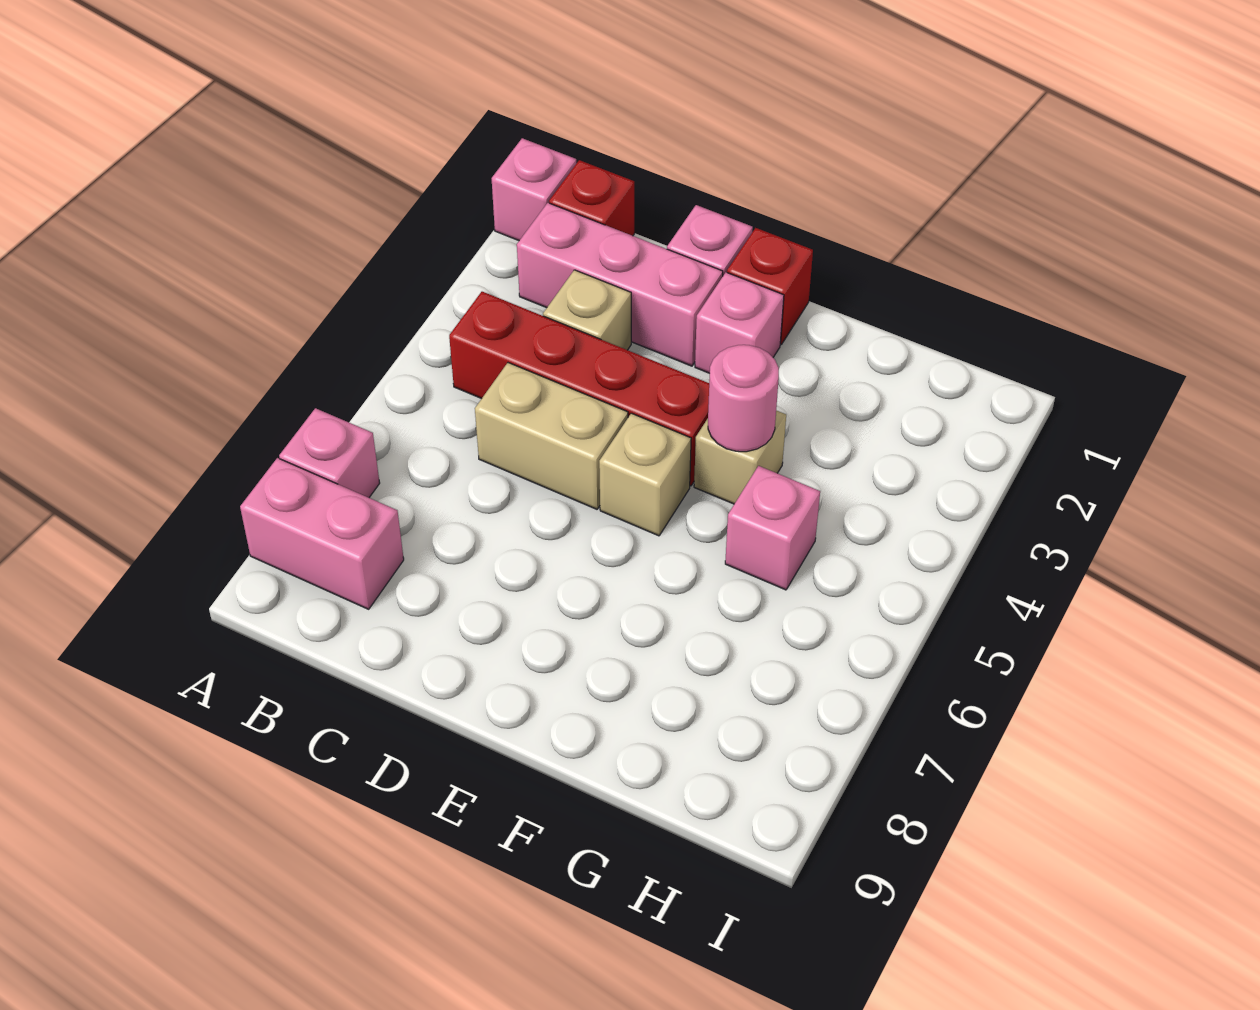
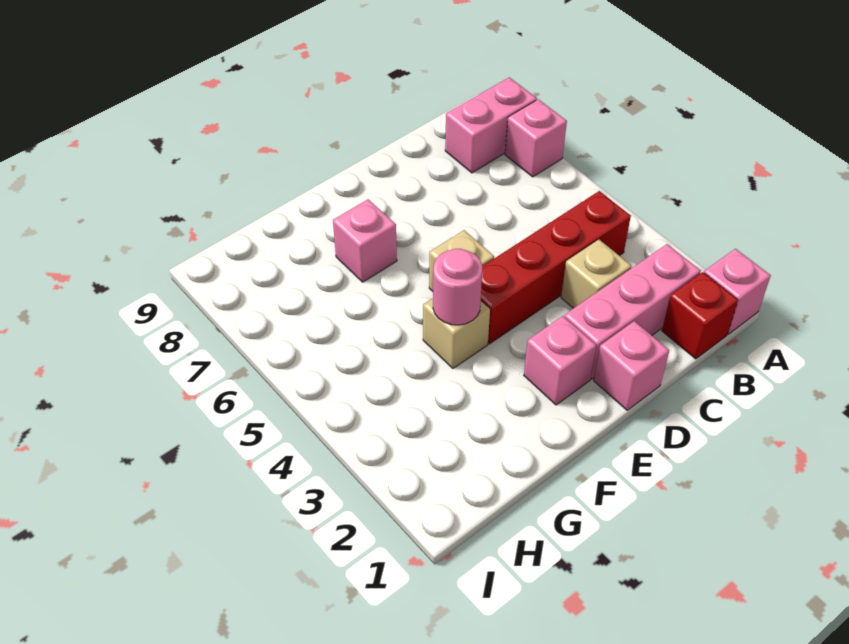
tan 1x2 brick [475,363,628,509] -> none
red 1x1 brick [727,228,813,344] -> none
pink 1x1 brick [725,466,820,590] -> pink 1x1 brick moved to [333,199,397,282]

